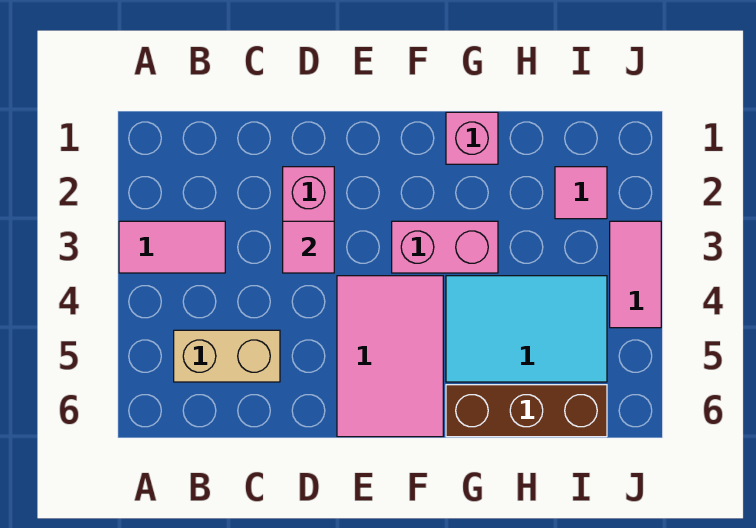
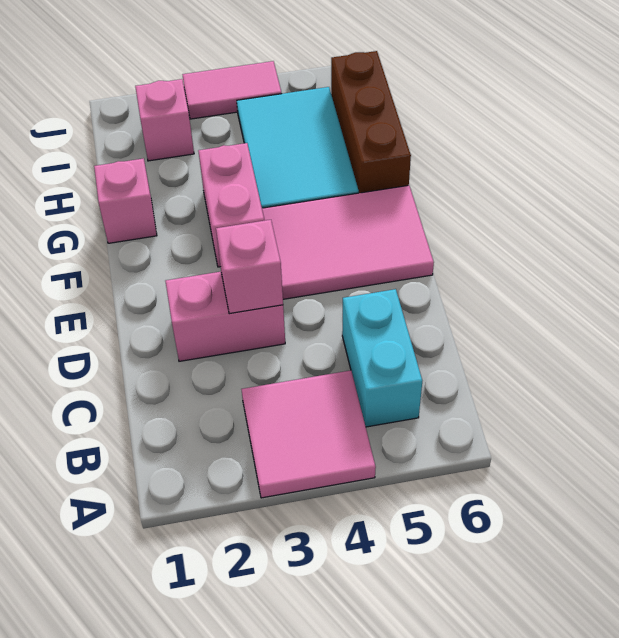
pink 1x2 tile [119,221,225,273] -> pink 2x2 tile [241,370,376,498]
tan 1x2 brick [174,330,280,382] -> cyan 1x2 brick [342,289,422,427]
pink 1x1 tile [283,221,334,273] -> pink 1x1 brick [216,220,283,314]
pink 1x1 tile [555,167,607,219] -> pink 1x1 brick [135,79,194,161]

